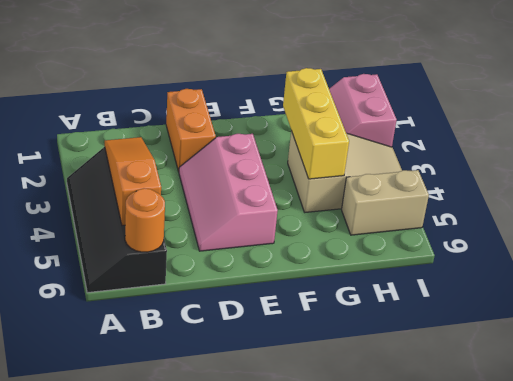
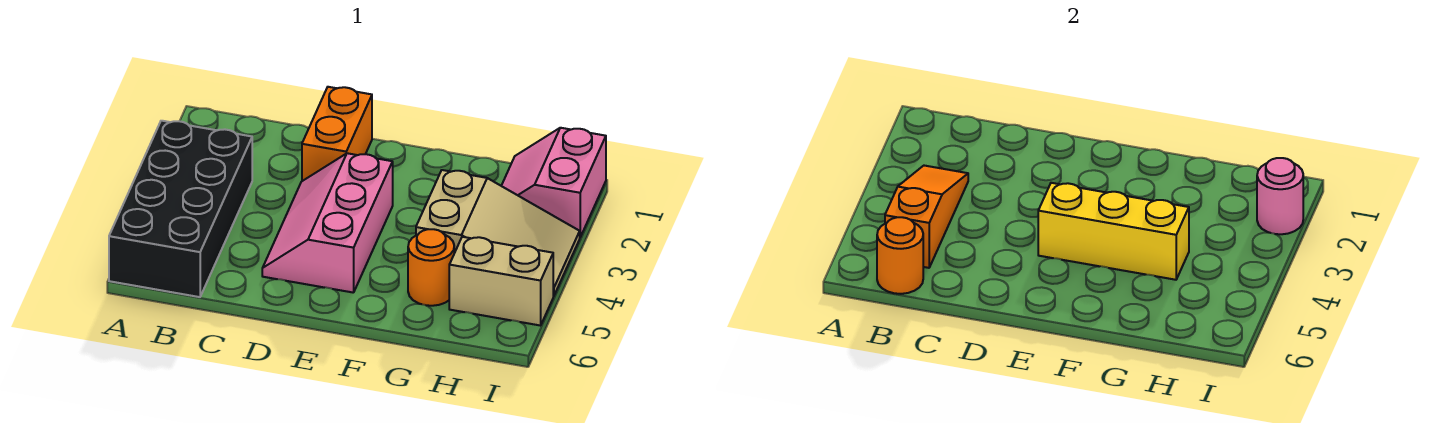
black 2x4 slope [67,147,167,293] -> black 2x4 brick [109,121,252,297]
yellow 1x3 brick [283,68,349,179] -> yellow 1x3 brick turned to [1038,183,1189,280]
none -> orange 1x1 round brick [408,229,454,306]
none -> pink 1x1 round brick [1257,158,1303,234]

